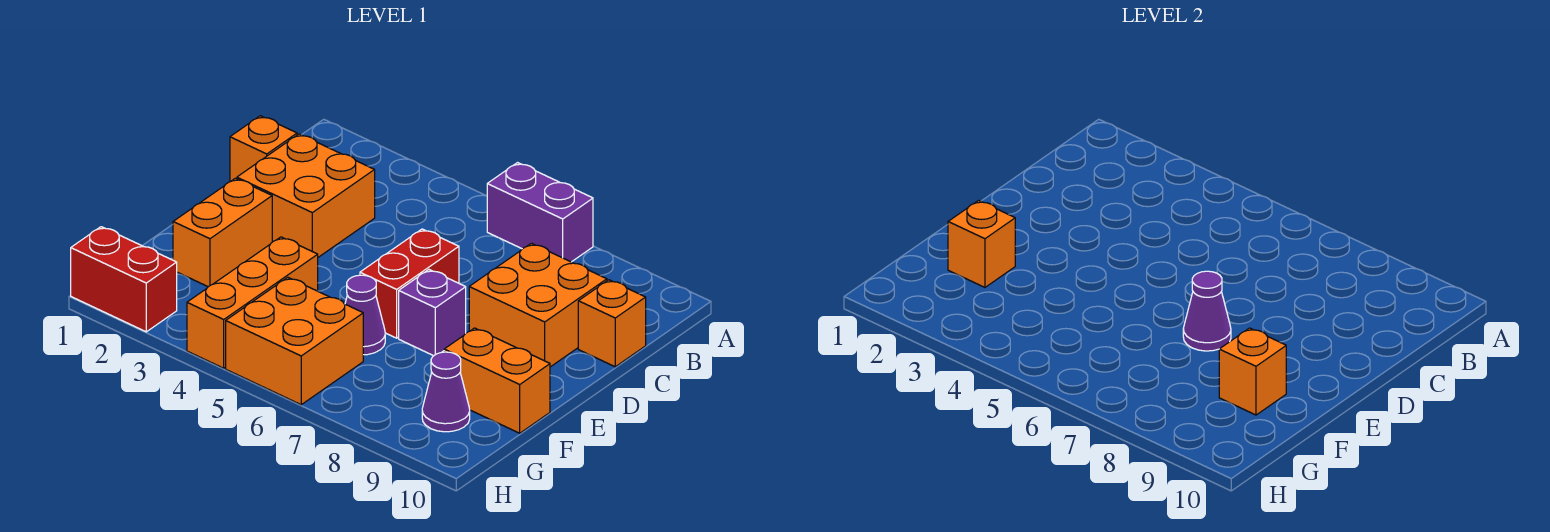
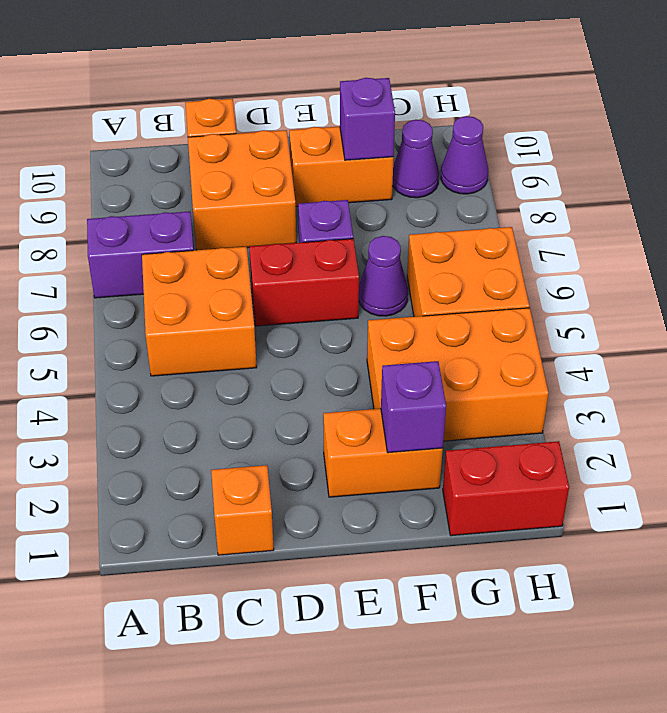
purple 1x2 brick [487,163,593,262] -> purple 1x2 brick turned to [87,211,194,298]
orange 2x2 brick [237,134,375,257] -> orange 2x2 brick moved to [142,247,257,376]
purple 1x1 cone [1183,271,1231,351] -> purple 1x1 cone moved to [441,116,488,194]
orange 1x1 brick [948,201,1015,287] -> purple 1x1 brick [381,361,446,453]
orange 1x3 brick [187,237,318,368] -> orange 2x3 brick [367,308,549,441]
orange 1x2 brick [444,328,550,433] -> orange 1x2 brick turned to [289,126,394,206]
orange 1x1 brick [1219,328,1286,415] -> purple 1x1 brick [340,78,395,160]
red 1x2 brick [71,227,177,332] -> red 1x2 brick turned to [443,441,569,536]

